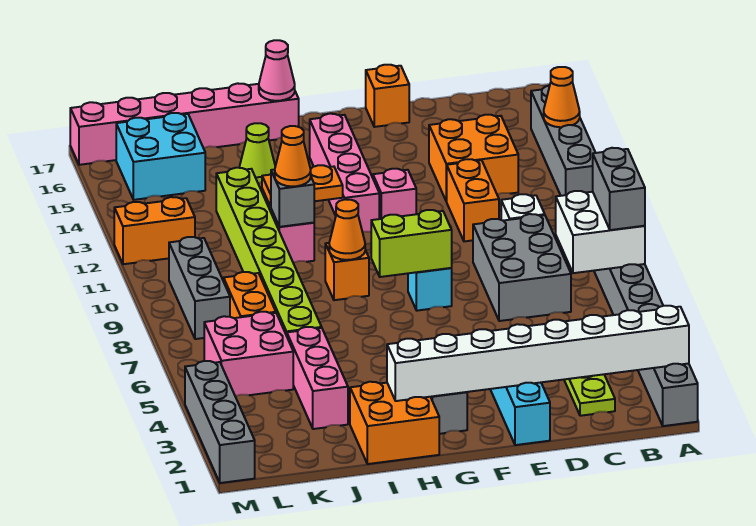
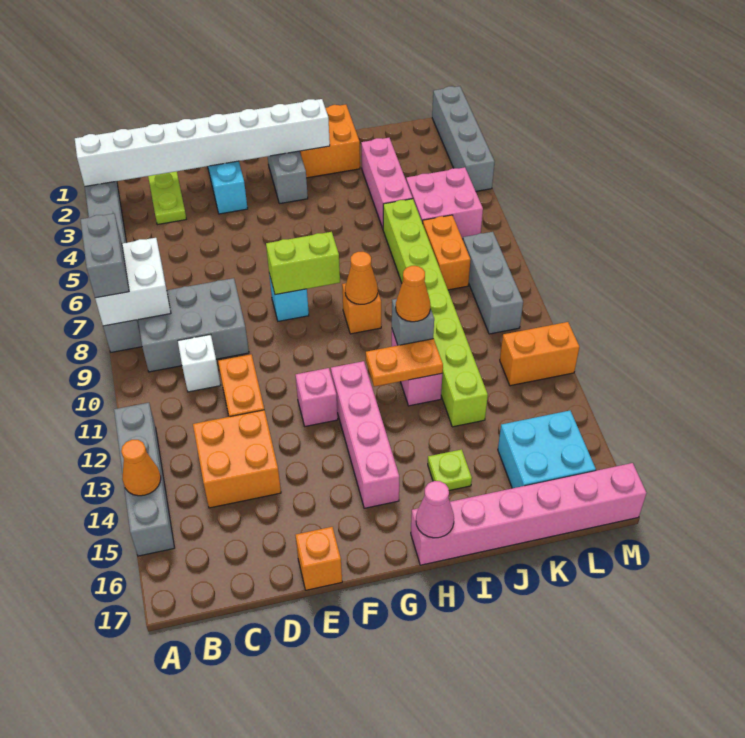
grey 2x3 brick [473,214,571,321] -> grey 2x3 brick turned to [138,278,249,372]
lime 1x1 cone [240,123,275,183] -> lime 1x1 plate [428,449,472,490]

